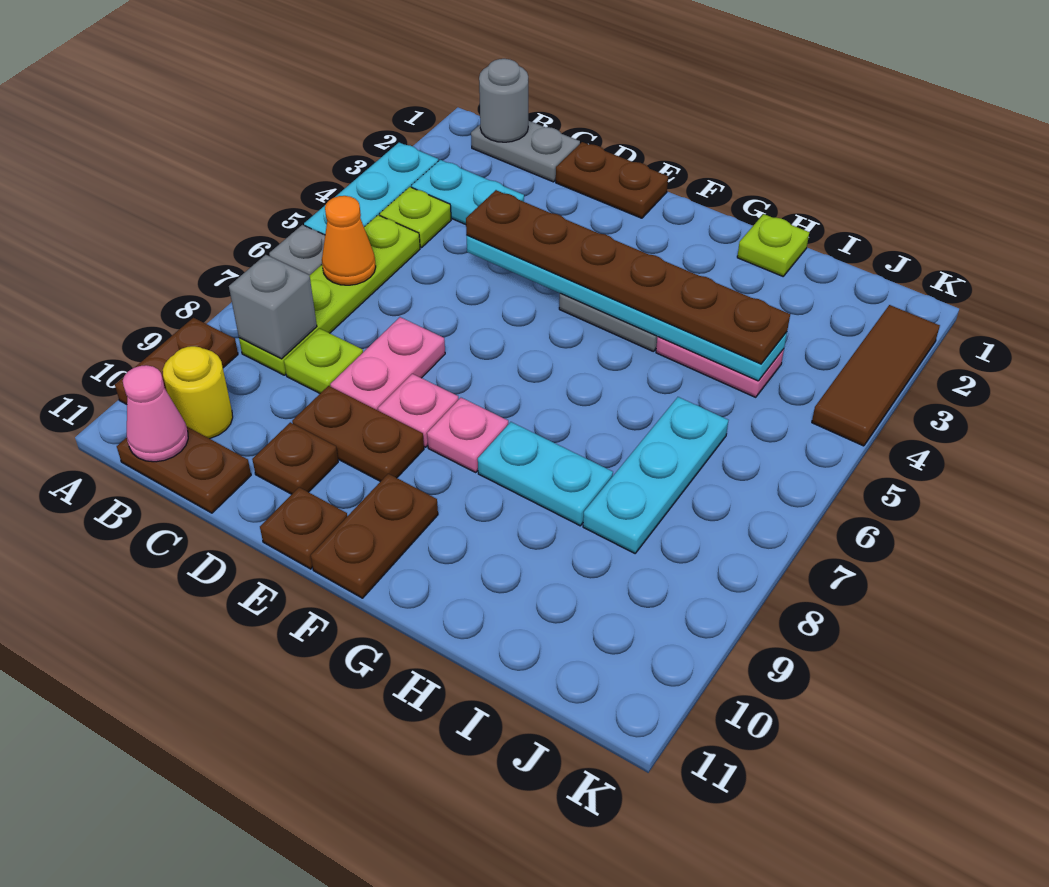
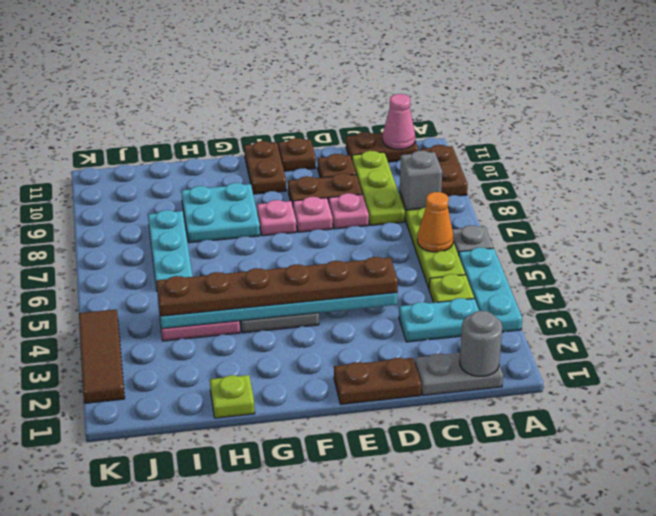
yellow 1x1 round brick [163,346,233,439] -> none
lime 1x1 plate [284,328,363,393] -> lime 1x3 plate [352,151,405,225]
pink 1x2 plate [330,317,445,410] -> pink 1x1 plate [329,193,369,229]
cyan 1x2 plate [478,422,613,526] -> cyan 2x2 plate [181,183,260,243]

